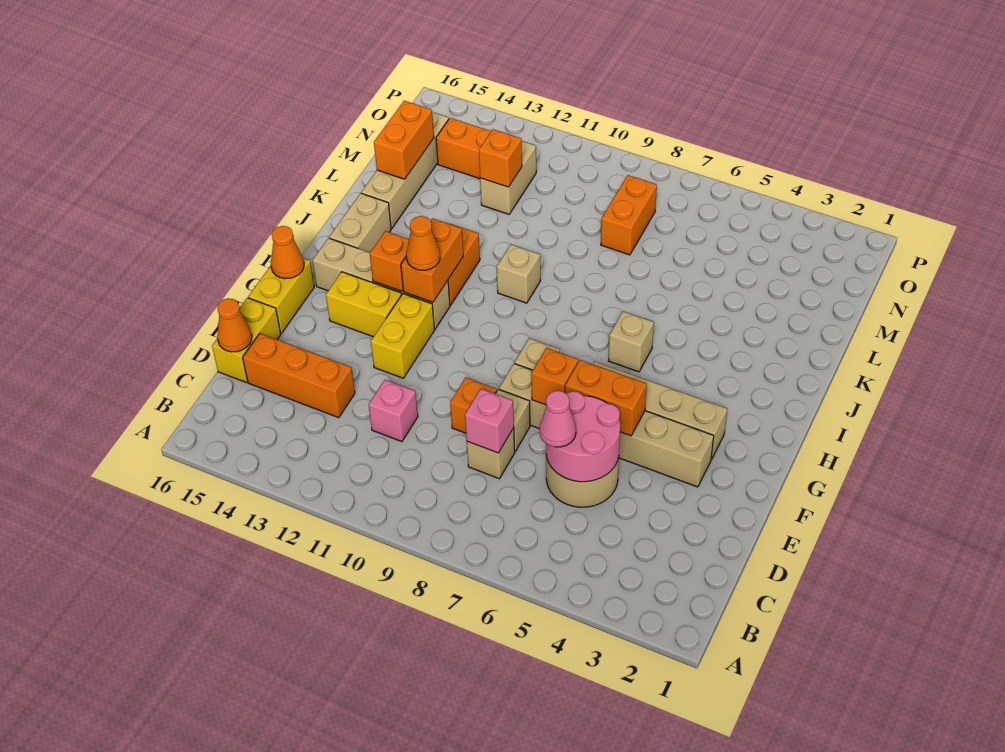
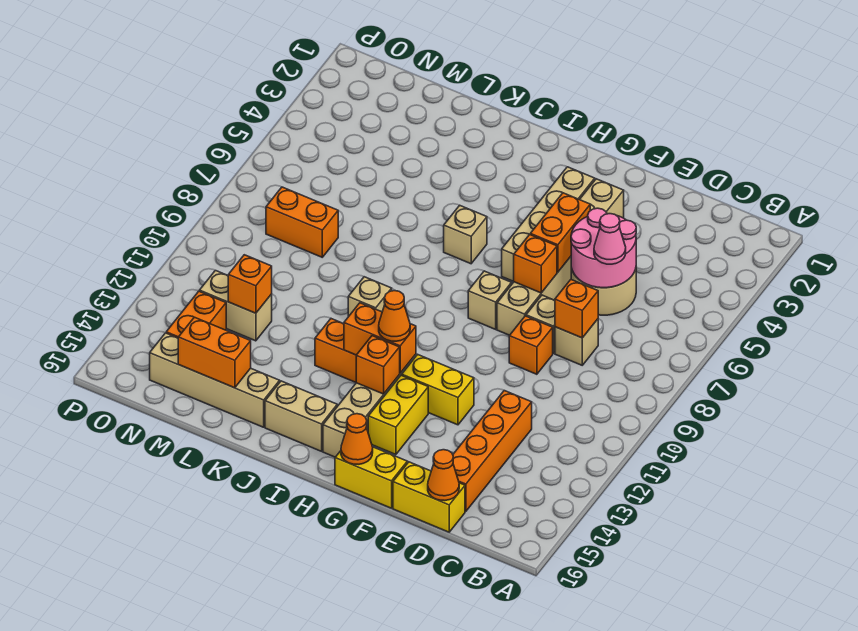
pink 1x1 brick [465,389,514,453] -> orange 1x1 brick [555,280,598,338]
pink 1x1 brick [369,380,418,442] -> none
orange 1x3 brick [243,334,355,418] -> orange 1x4 brick [453,391,532,511]

